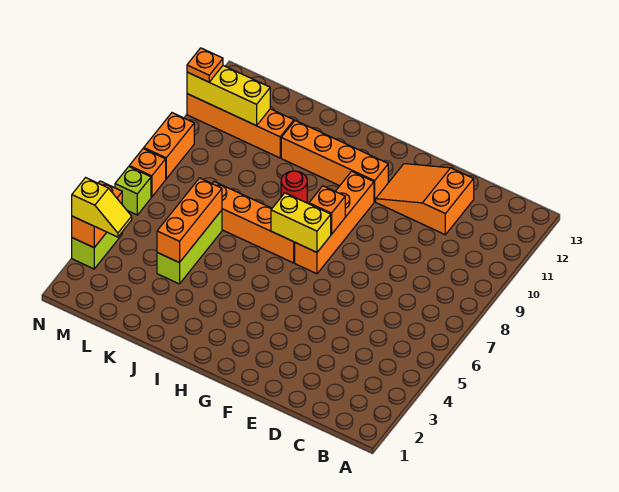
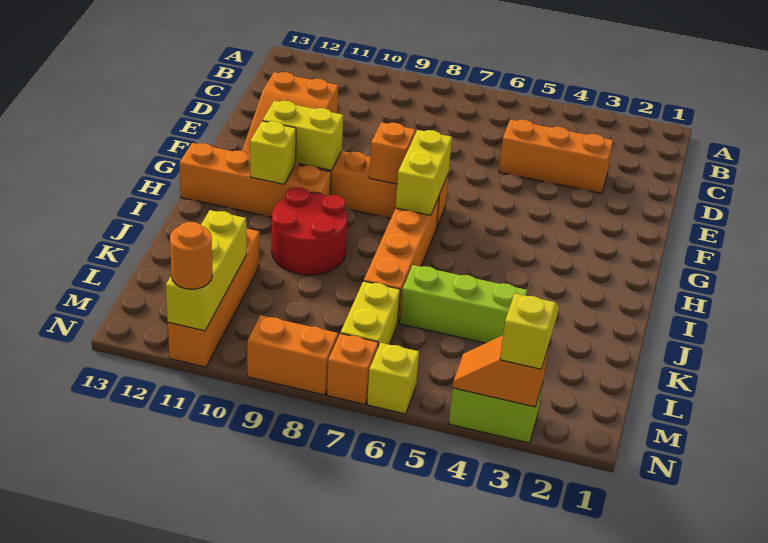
none -> yellow 1x2 brick [263,101,343,170]
orange 1x4 brick [281,121,388,202] -> orange 1x4 brick turned to [179,143,331,217]
none -> yellow 1x1 brick [250,121,296,184]
red 1x1 round brick [281,171,307,203] -> red 2x2 round brick [272,187,347,275]
orange 1x3 brick [157,178,222,263] -> orange 1x3 brick moved to [499,119,613,193]
none -> yellow 1x2 brick [341,281,400,347]
orange 1x2 brick [72,181,122,248] -> orange 1x2 slope [453,335,549,407]
lime 1x1 brick [115,167,151,215] -> yellow 1x1 brick [367,343,419,414]
orange 1x1 plate [187,48,223,82] -> orange 1x1 round brick [170,222,212,289]

